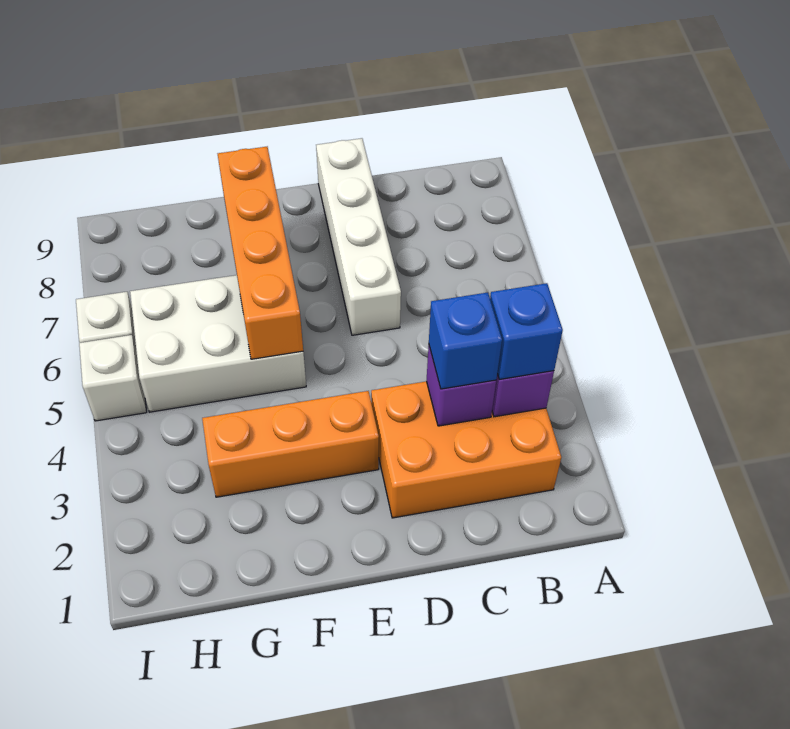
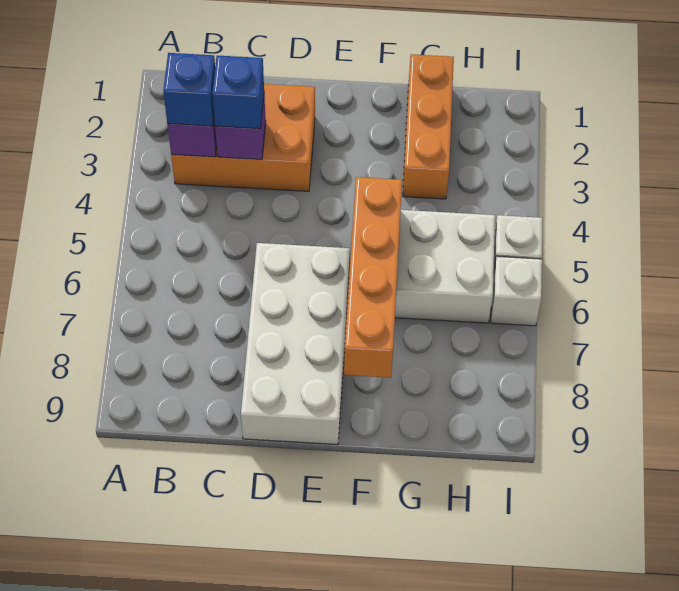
white 1x4 brick [316,138,401,335] -> white 2x4 brick [241,243,350,445]
orange 1x3 brick [202,391,379,497] -> orange 1x3 brick turned to [403,54,454,199]

